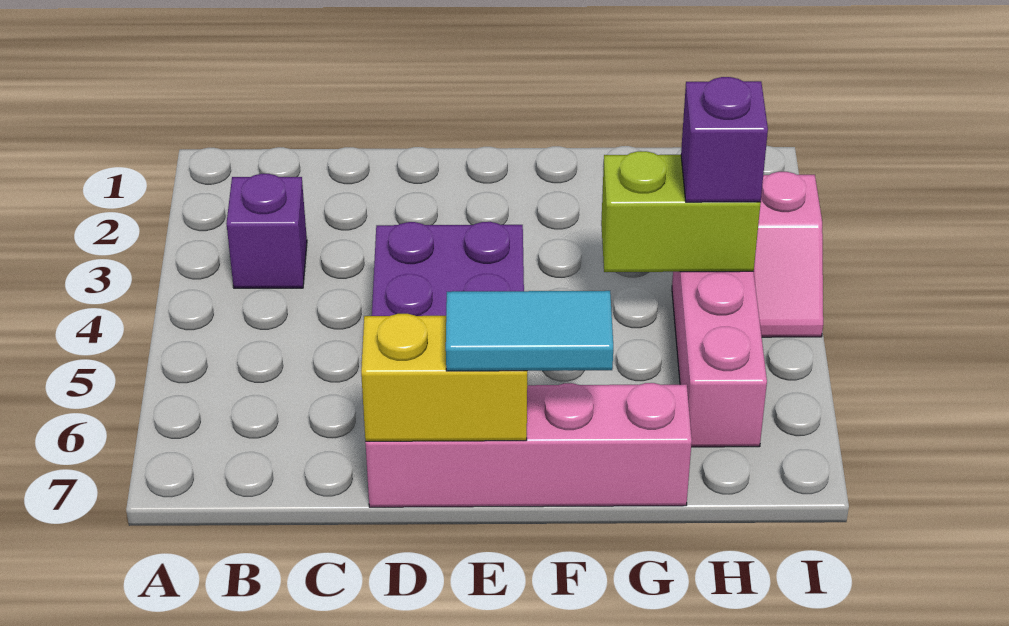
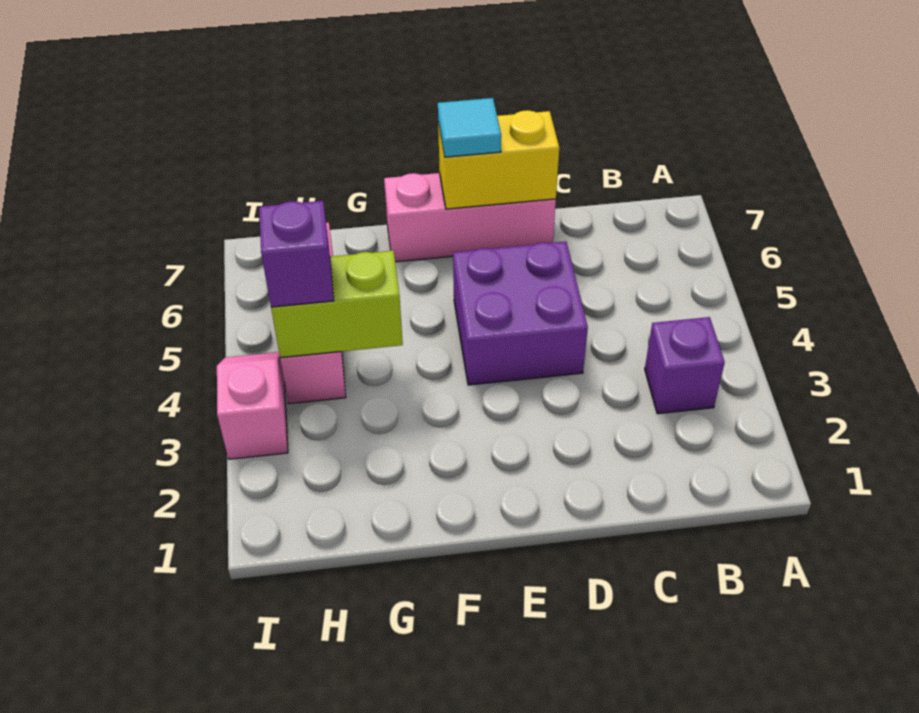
pink 1x4 brick [365,383,692,507] -> pink 1x3 brick [384,173,556,262]
cyan 1x2 tile [446,291,613,371] -> cyan 1x1 tile [438,98,501,157]

